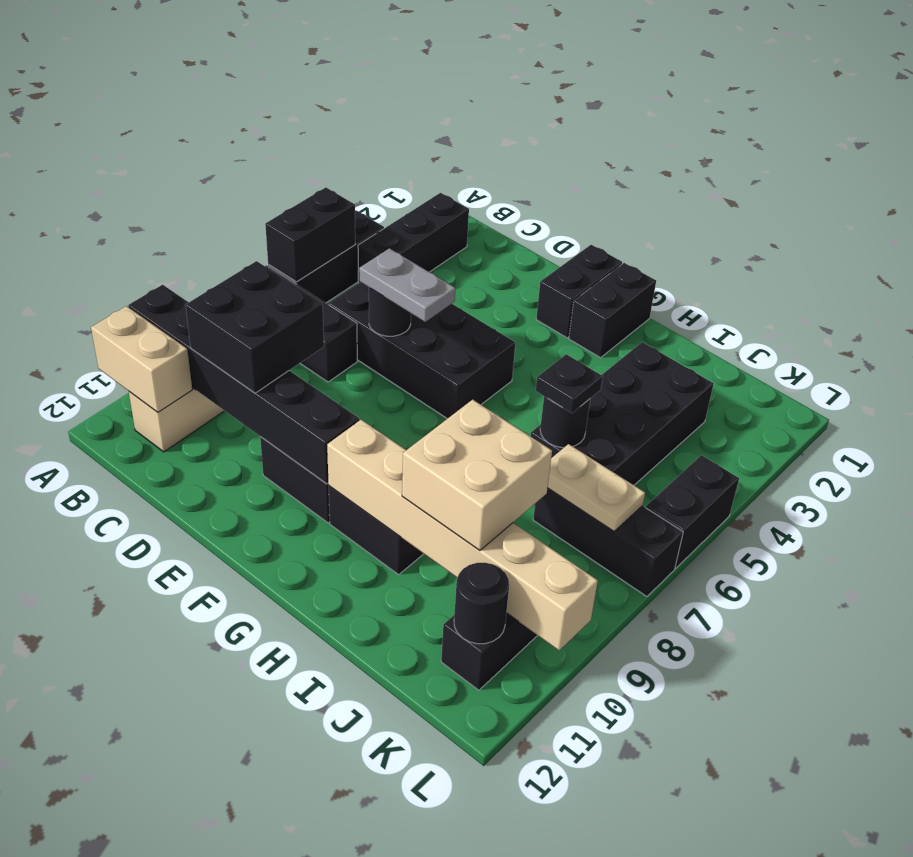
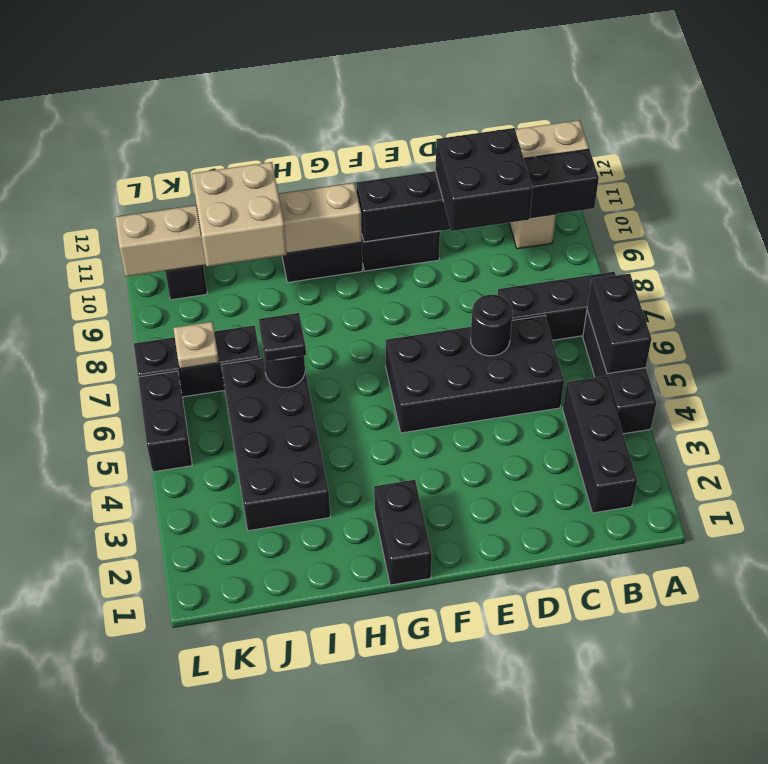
grey 1x2 plate [359,248,455,322] -> none
black 1x2 brick [536,245,622,338] -> none
tan 1x2 plate [548,444,645,531] -> tan 1x1 plate [173,322,219,369]
black 1x1 round brick [454,563,509,644] -> none

